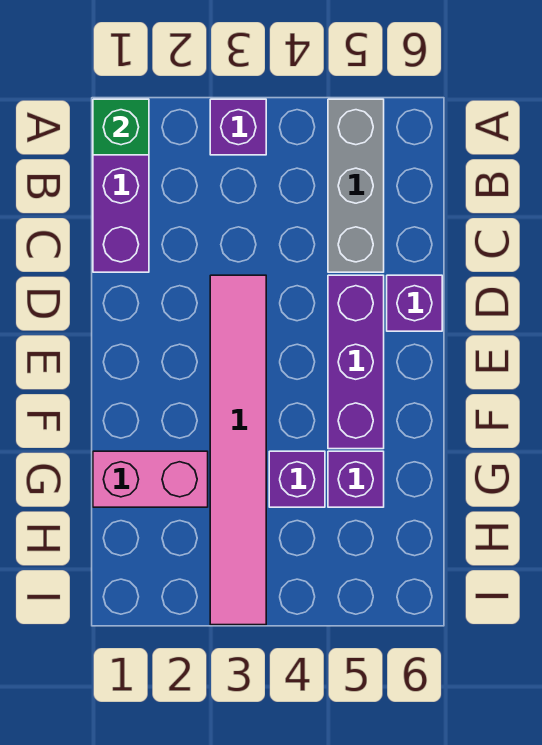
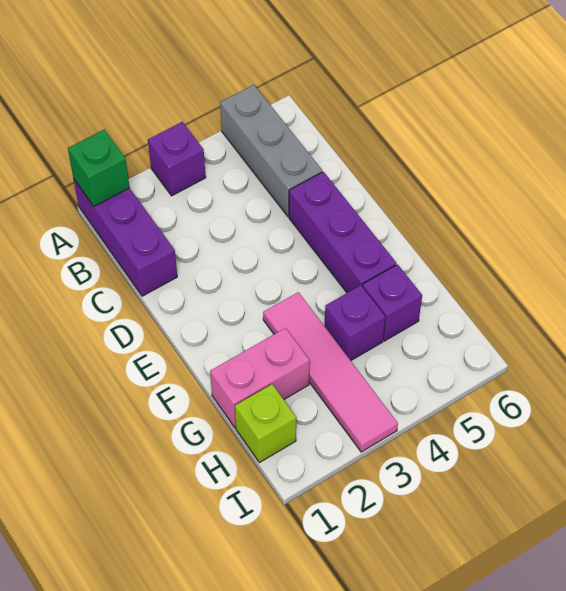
pink 1x6 tile [210,275,266,625] -> pink 1x4 tile [263,292,398,452]
purple 1x1 brick [387,275,442,331] -> none
none -> lime 1x1 brick [235,384,296,463]

